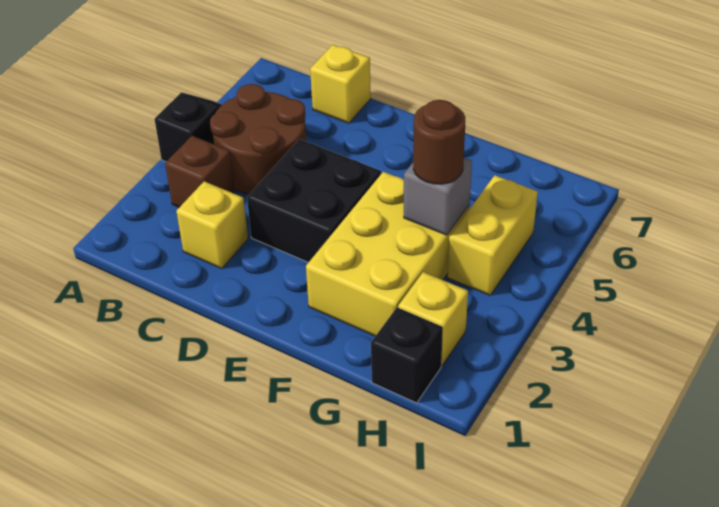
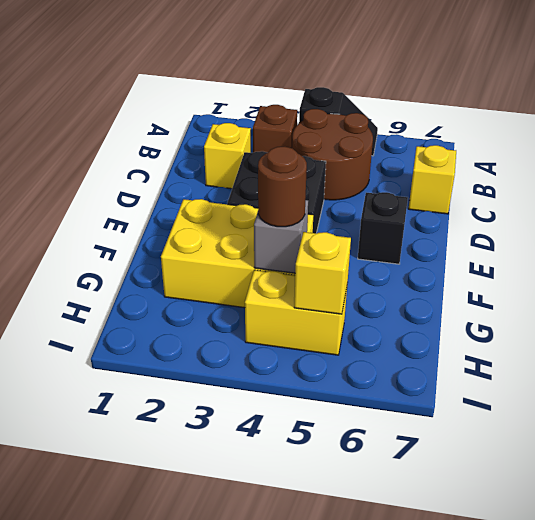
black 1x1 brick [371,307,443,403] -> black 1x1 brick moved to [358,192,408,264]
yellow 1x1 brick [398,272,468,365] -> yellow 1x1 brick moved to [294,232,351,314]

